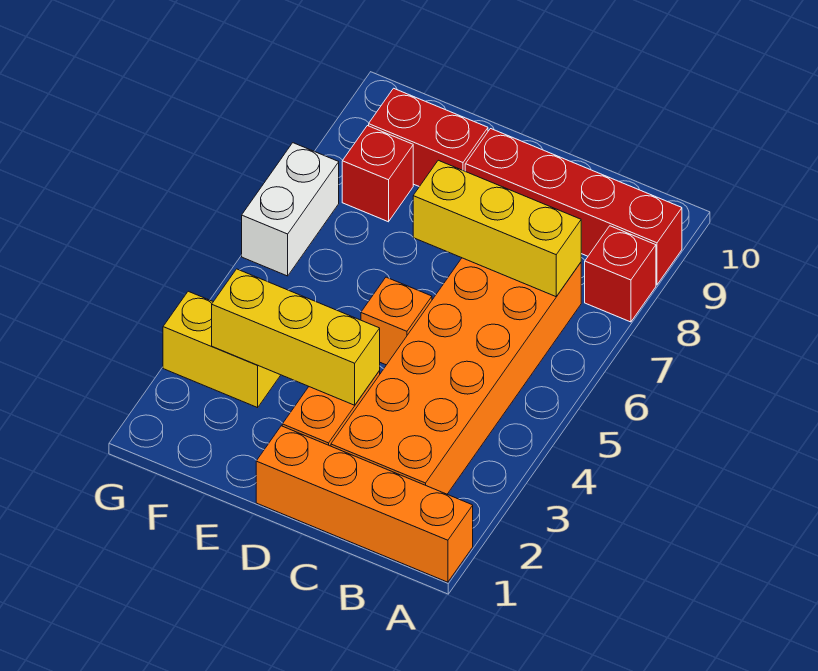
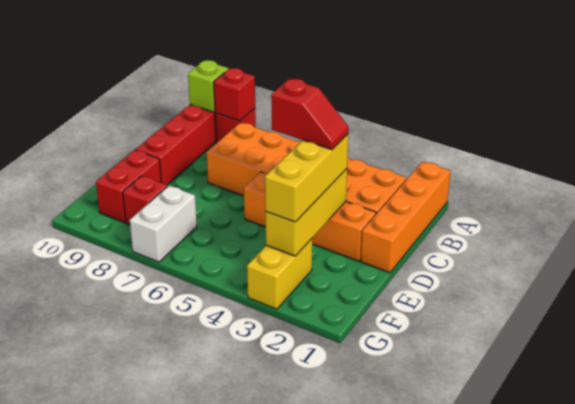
none -> red 1x1 brick [214,68,255,121]
none -> lime 1x1 brick [188,60,229,112]
yellow 1x3 brick [413,160,581,297] -> yellow 1x3 brick moved to [265,134,348,222]
none -> red 1x2 slope [271,79,349,150]
white 1x2 brick [242,143,339,276] -> white 1x2 brick turned to [130,186,197,262]

